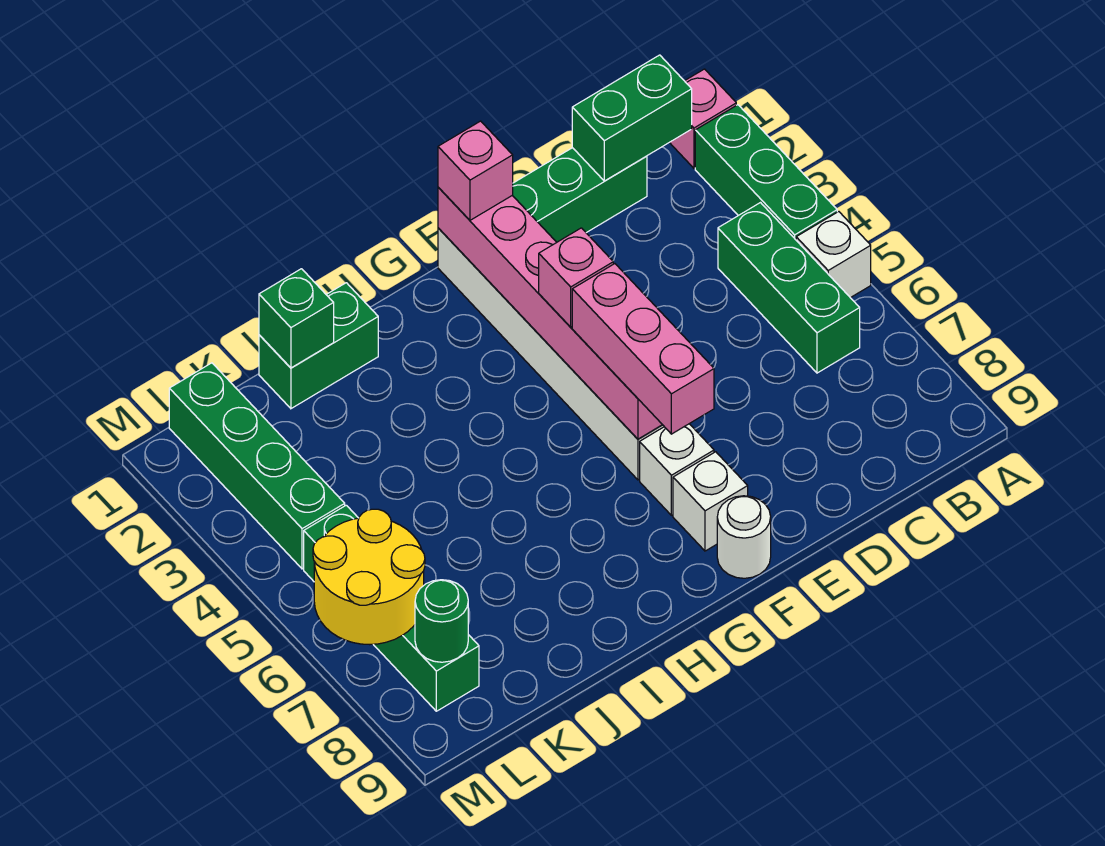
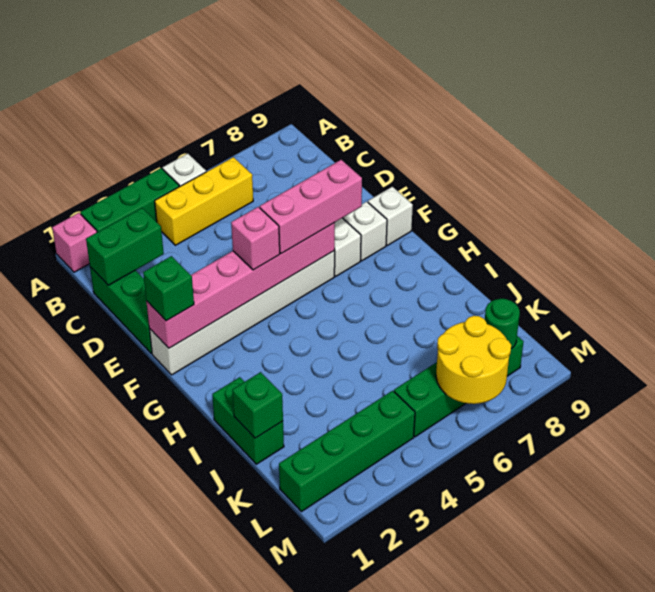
green 1x2 brick [572,55,692,181] -> green 1x2 brick turned to [86,208,164,285]
green 1x3 brick [718,203,860,373] -> yellow 1x3 brick [155,157,253,245]
pink 1x1 brick [438,121,513,220] -> green 1x1 brick [143,256,194,321]
white 1x1 round brick [717,496,771,578] -> white 1x1 brick [368,187,413,245]

